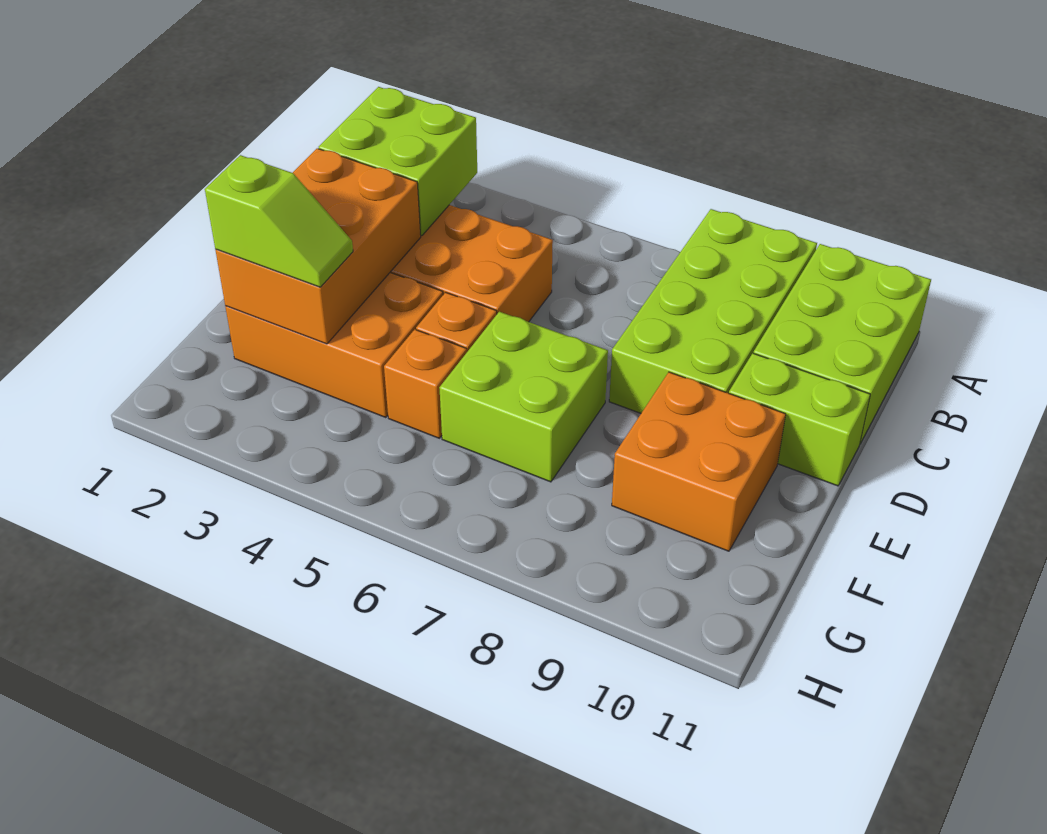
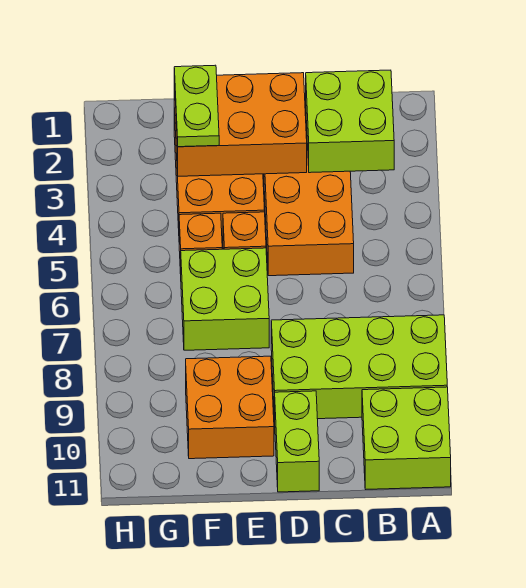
lime 2x3 brick [754,244,931,444] -> lime 2x2 brick [362,387,451,489]
lime 1x2 slope [205,155,353,287] -> lime 1x2 plate [174,65,219,147]

